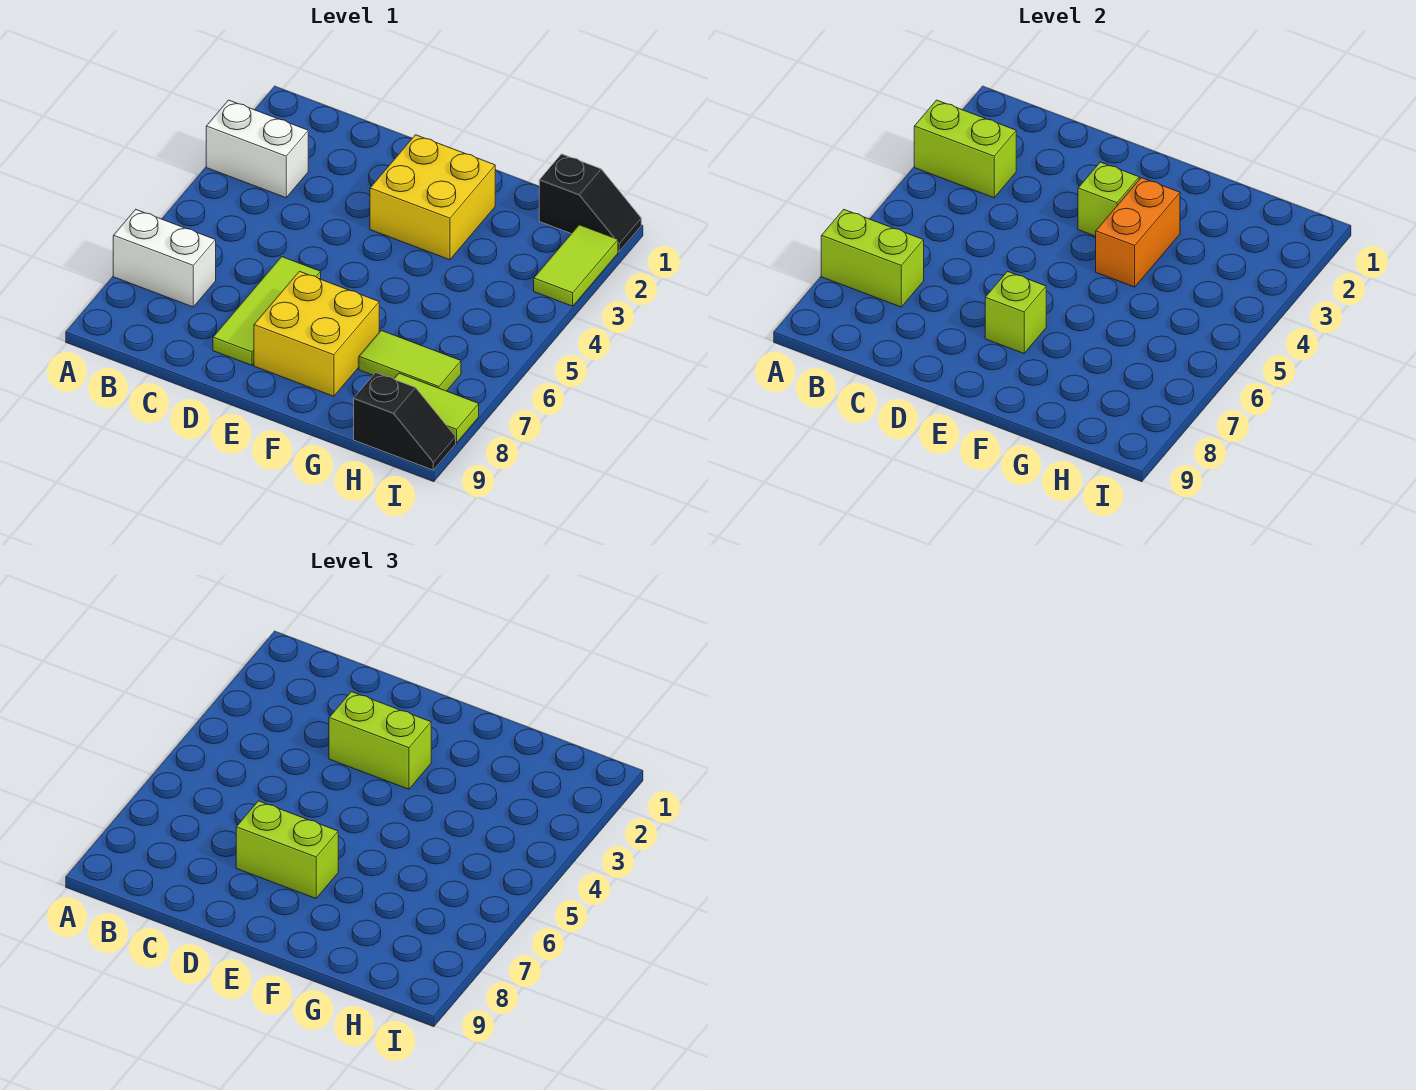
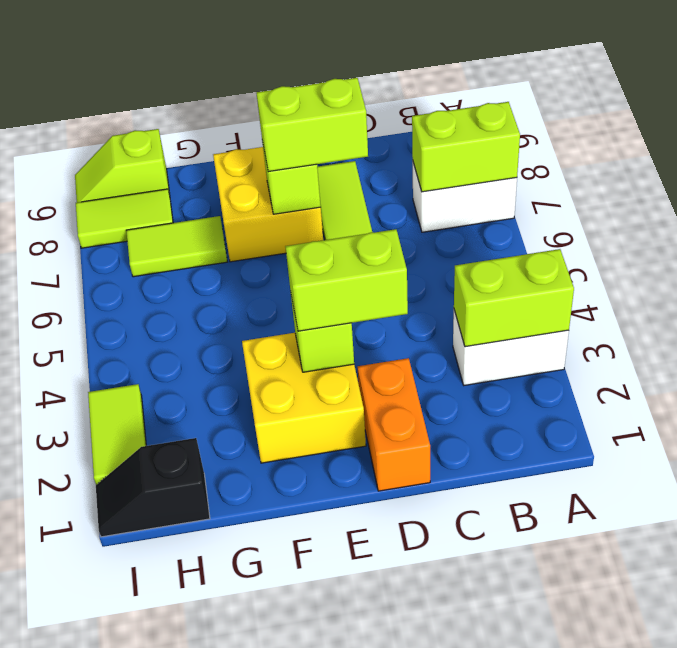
orange 1x2 brick [1096,178,1180,287] -> orange 1x2 brick moved to [357,358,430,491]
black 1x2 slope [354,373,456,470] -> lime 1x2 slope [75,129,170,202]

